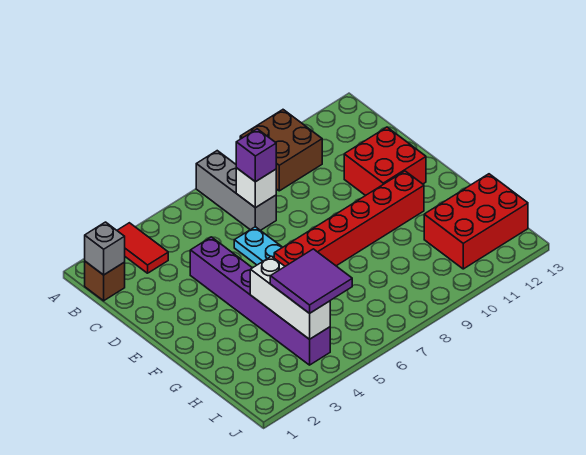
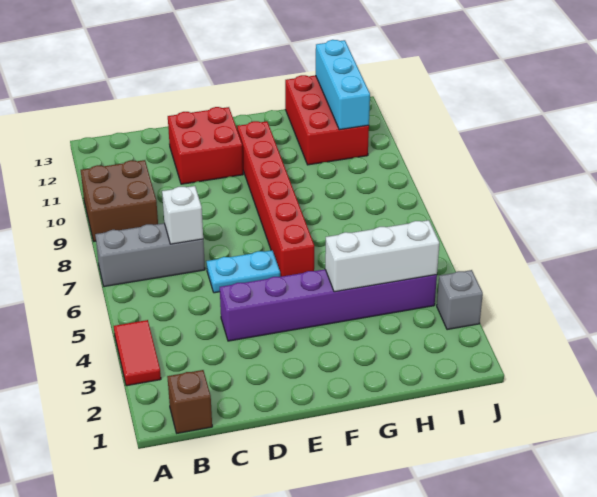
red 1x2 tile [117,223,168,273] -> red 1x2 tile turned to [114,320,161,386]
grey 1x1 brick [85,222,125,275] -> grey 1x1 brick moved to [437,270,483,330]
purple 1x1 brick [236,129,276,182] -> none
purple 2x2 tile [270,249,352,313] -> none
none -> cyan 1x3 brick [316,40,370,130]

